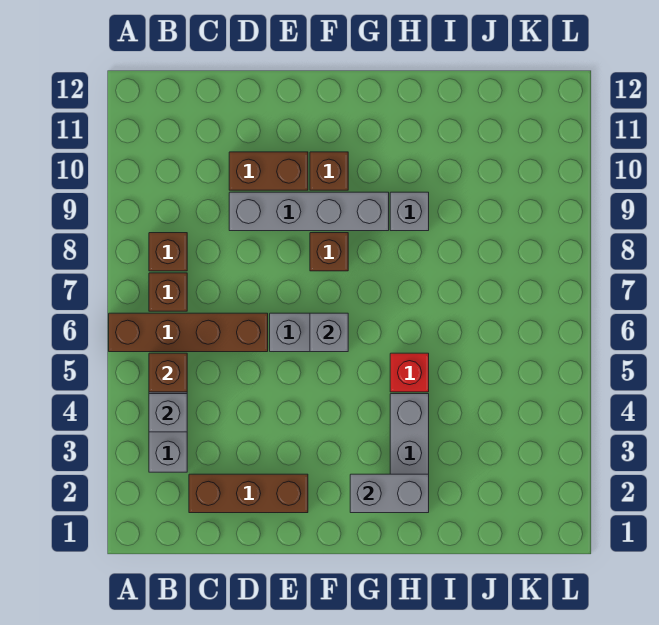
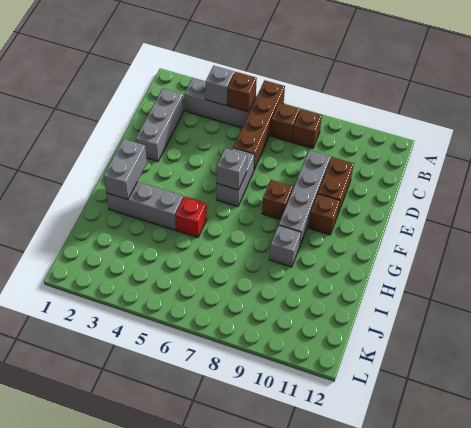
brown 1x3 brick [189,474,308,513] -> grey 1x3 brick [136,88,184,161]

